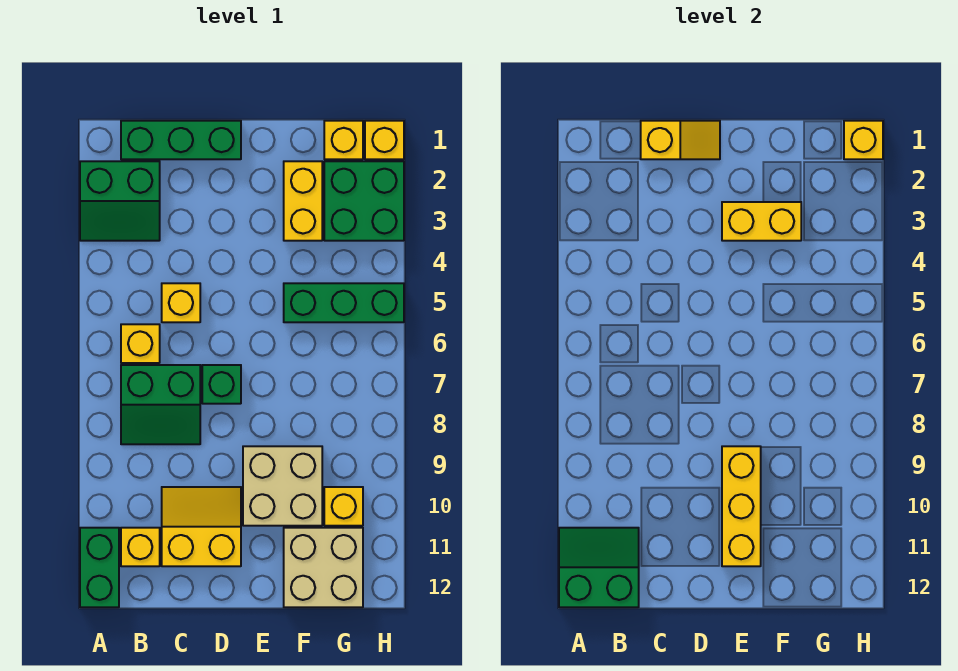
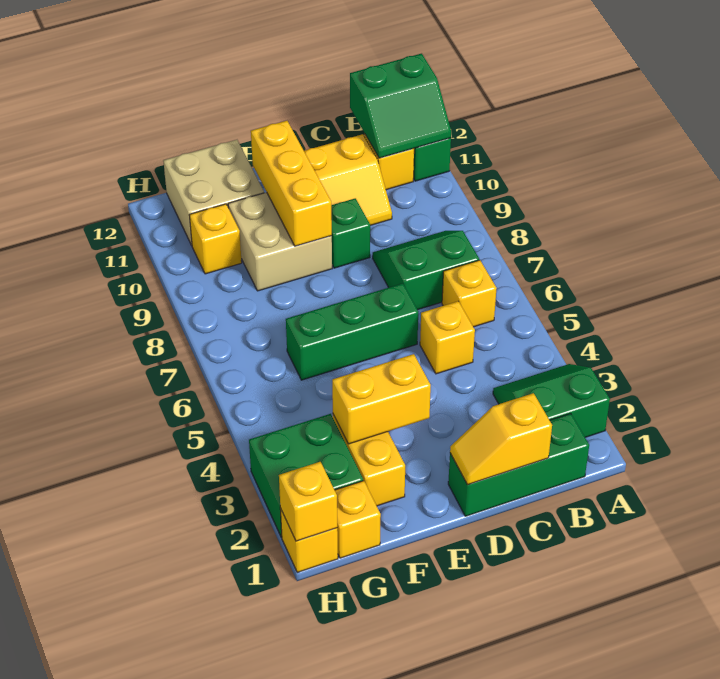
green 1x1 brick [202,365,241,404] -> green 1x1 brick moved to [331,198,370,268]
green 1x3 brick [284,283,404,322] -> green 1x3 brick moved to [286,284,418,380]

